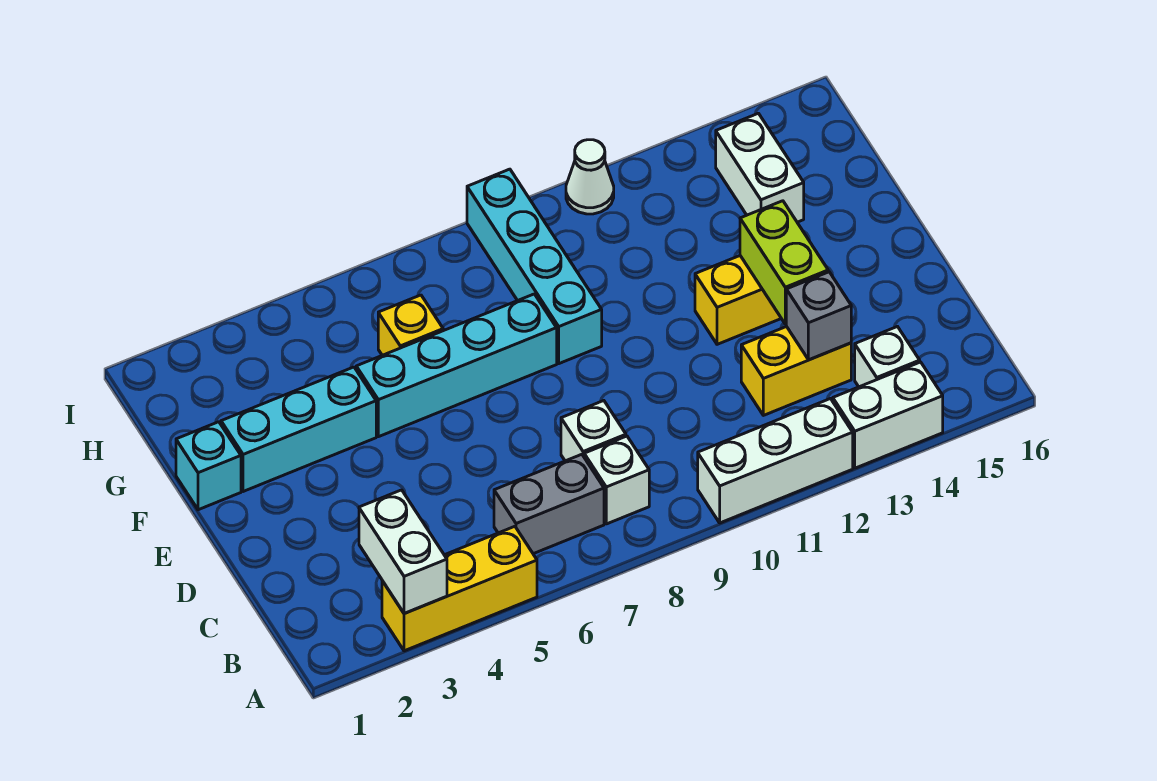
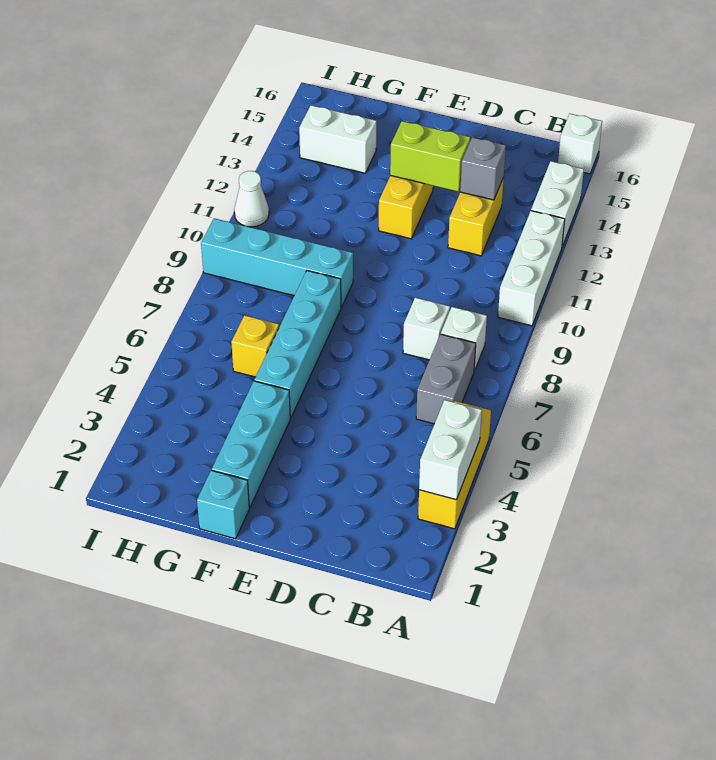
white 1x2 brick [359,490,447,614] -> white 1x2 brick turned to [419,400,482,500]
white 1x1 brick [855,327,920,387] -> white 1x1 brick moved to [558,114,602,174]

